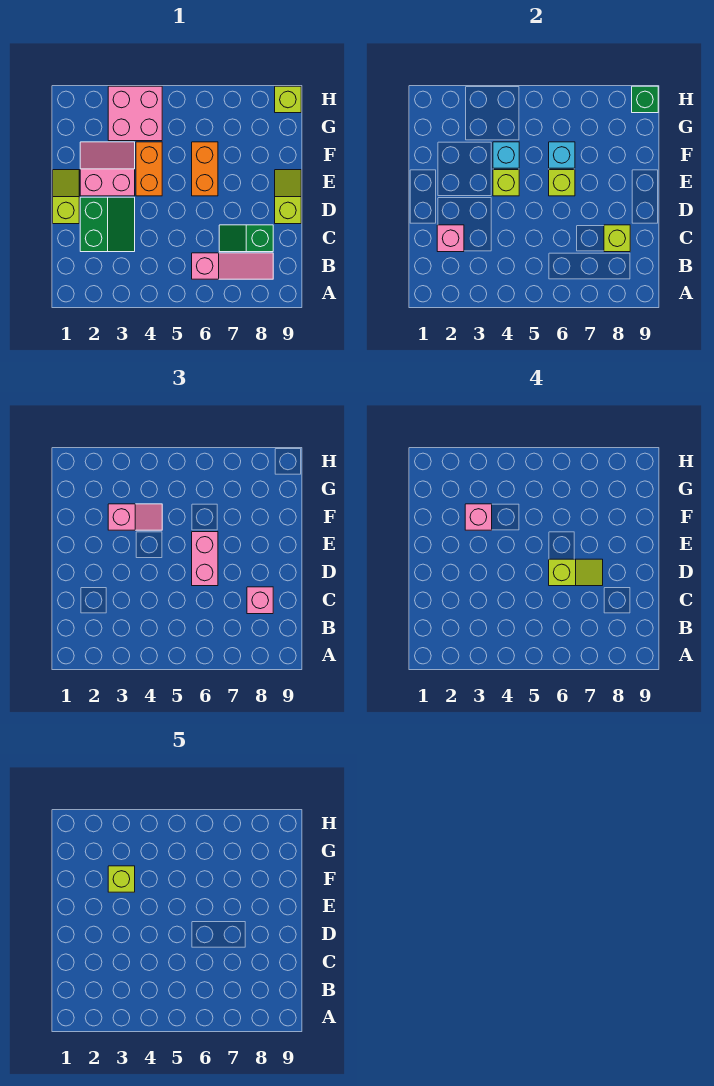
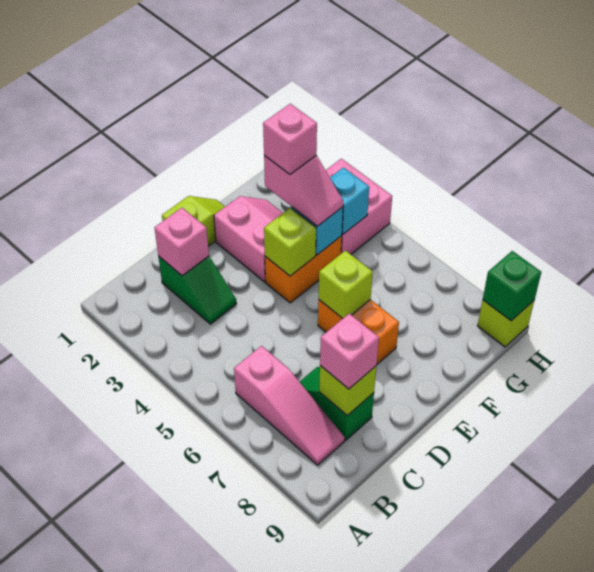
green 2x2 slope [80,197,135,252] -> green 1x2 slope [158,256,237,324]
pink 1x2 brick [192,532,218,586] -> none
lime 1x2 slope [549,559,603,586] -> none
lime 1x2 slope [275,170,301,224] -> none
orange 1x2 brick [192,142,218,196] -> orange 1x2 brick turned to [318,300,399,364]
lime 1x1 brick [108,866,135,892] -> none
cyan 1x1 brick [549,142,575,168] -> cyan 1x1 brick moved to [330,168,369,234]

